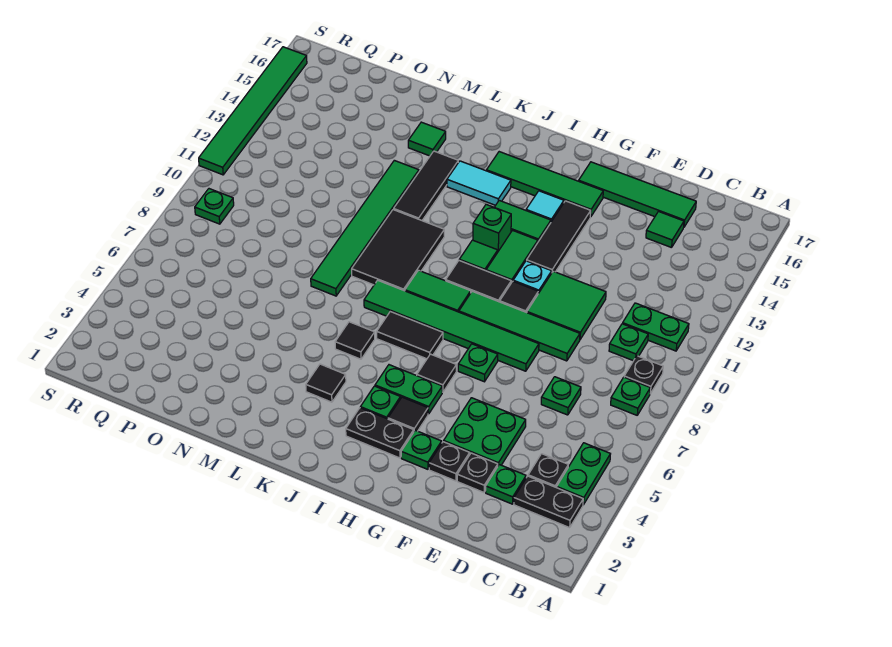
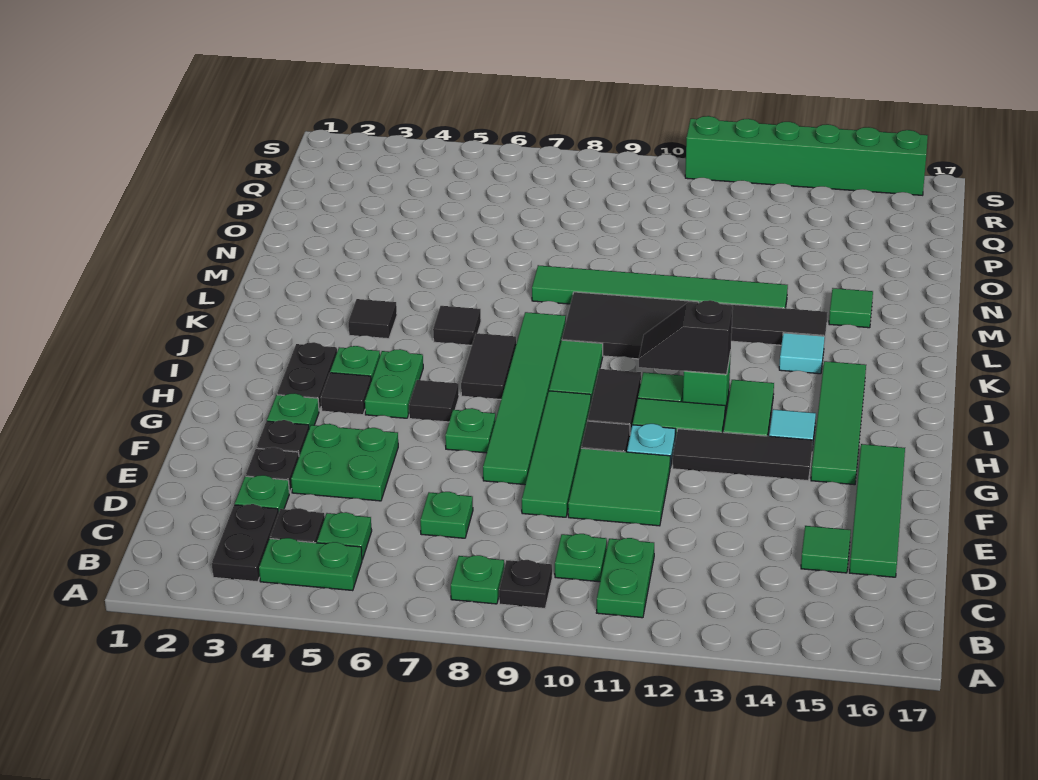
none -> black 1x2 slope [639,300,733,374]
cyan 1x2 tile [447,161,511,205] -> cyan 1x1 tile [779,333,825,374]
green 1x1 plate [195,189,234,224] -> green 1x1 plate moved to [317,512,372,560]
green 1x6 tile [199,47,307,175] -> green 1x6 brick [685,116,928,195]

